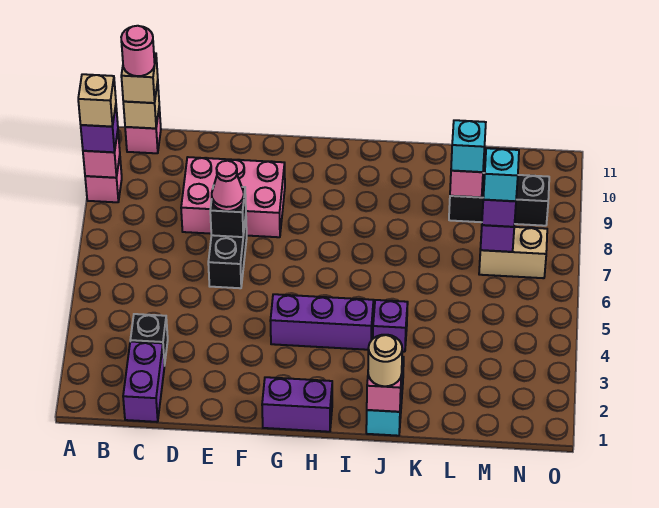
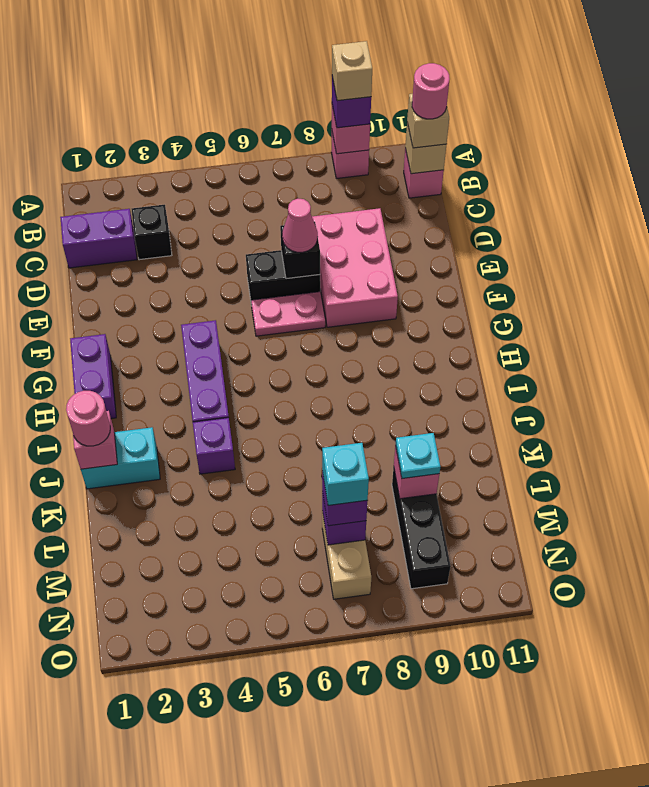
none -> pink 1x2 plate [251,292,325,336]
tan 1x1 round brick [368,335,402,386] -> pink 1x1 round brick [66,391,110,446]
cyan 1x1 brick [451,120,486,172] -> cyan 1x1 plate [396,433,440,479]

